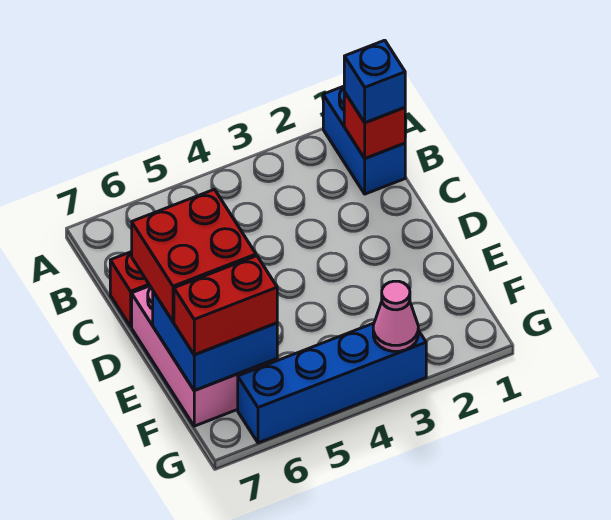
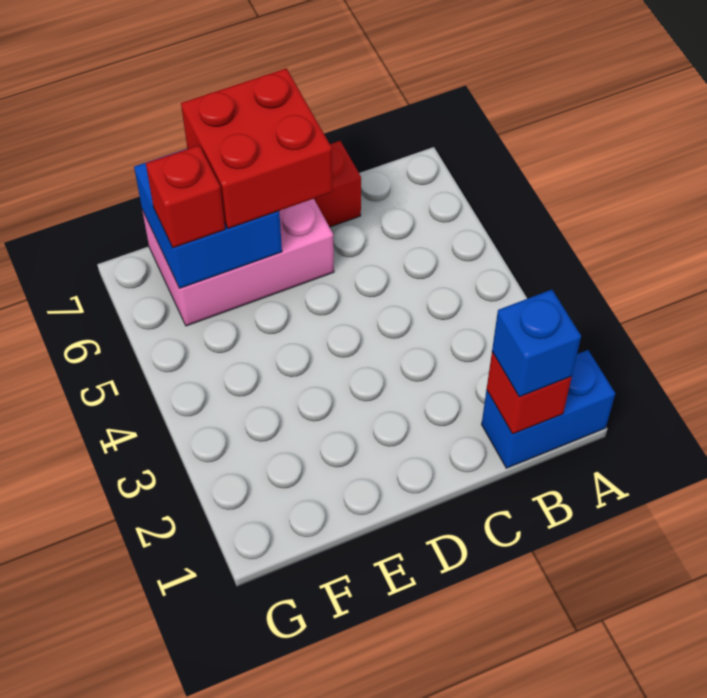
red 1x2 brick [174,256,277,355] -> red 1x1 brick [146,145,225,248]
blue 1x4 brick [238,323,426,443] -> none
pink 1x1 cone [373,281,418,351] -> none

